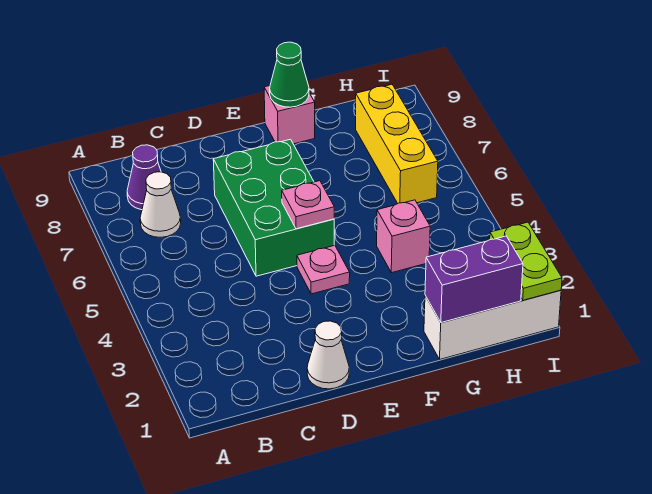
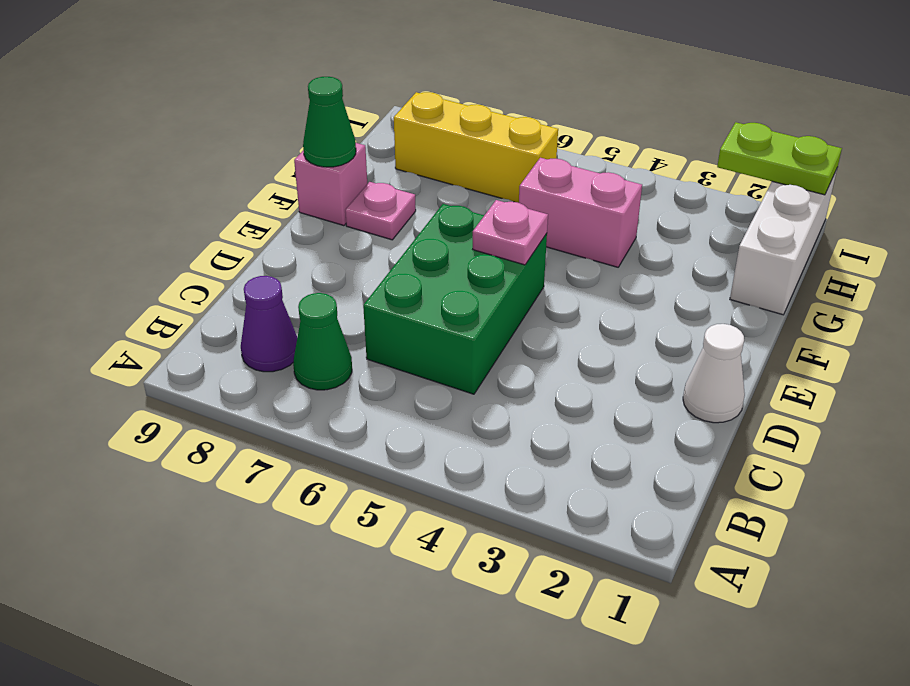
white 1x1 cone [140,172,181,237] -> green 1x1 cone [293,293,352,390]
green 2x3 brick [213,139,334,276] -> green 2x3 brick turned to [363,204,547,394]
pink 1x1 plate [297,245,350,294] -> pink 1x1 plate moved to [345,182,416,240]
purple 1x2 brick [425,236,523,323] -> none
pink 1x1 brick [377,200,430,273] -> pink 1x2 brick [519,158,642,267]

